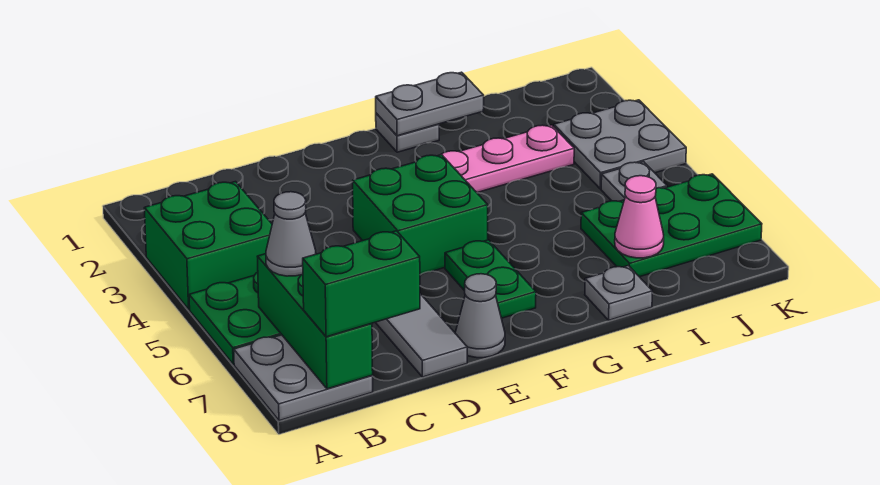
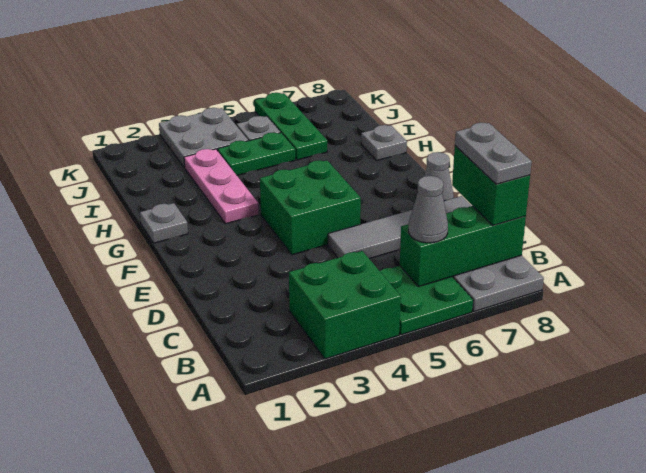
green 1x2 plate [445,240,536,318] -> green 1x2 plate moved to [218,132,295,175]
grey 1x2 plate [376,72,484,136] -> grey 1x2 plate moved to [455,123,532,184]
green 2x3 plate [581,174,762,277] -> green 1x3 plate [255,93,327,160]
pink 1x1 cone [615,176,664,258] -> none

